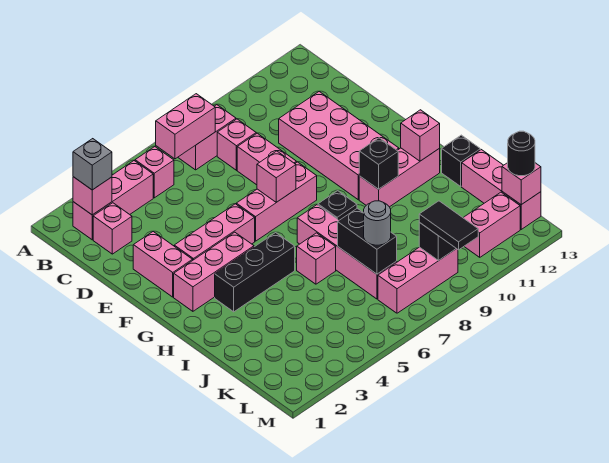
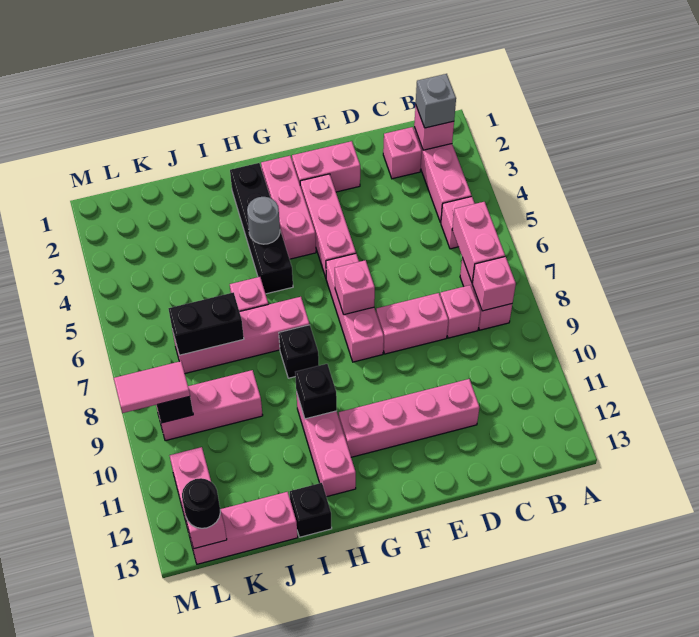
pink 2x4 brick [279,91,399,200] -> pink 1x4 brick [339,379,480,457]
black 1x3 brick [215,233,295,312] -> black 1x4 brick [230,163,293,294]
pink 1x1 brick [401,110,440,161] -> pink 1x1 brick moved to [472,257,516,311]
grey 1x1 round brick [364,201,391,245] -> grey 1x1 round brick moved to [247,197,280,244]
pink 1x3 brick [378,247,458,313] -> pink 1x3 brick turned to [156,370,263,441]
black 1x2 tile [419,201,478,250] -> pink 1x2 tile [114,361,190,413]

